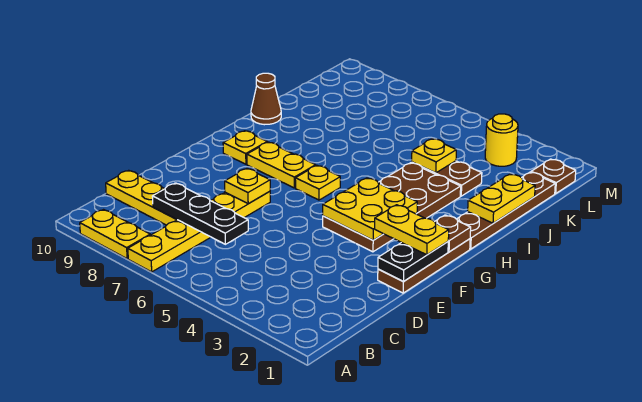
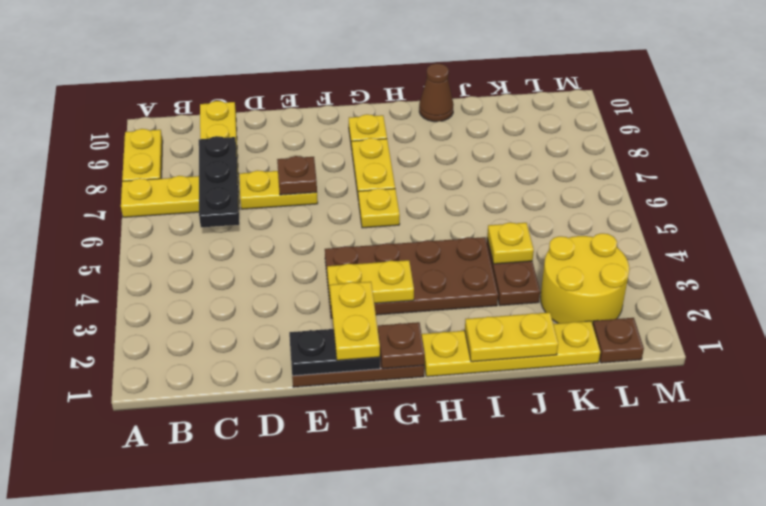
yellow 1x1 plate [225,168,270,204] -> brown 1x1 plate [277,156,317,195]
yellow 2x2 plate [323,178,417,240] -> yellow 1x2 plate [327,260,414,305]
brown 1x4 plate [457,172,555,249] -> yellow 1x4 plate [422,321,600,377]
yellow 1x1 round brick [485,114,518,166] -> yellow 2x2 round brick [540,233,629,324]

